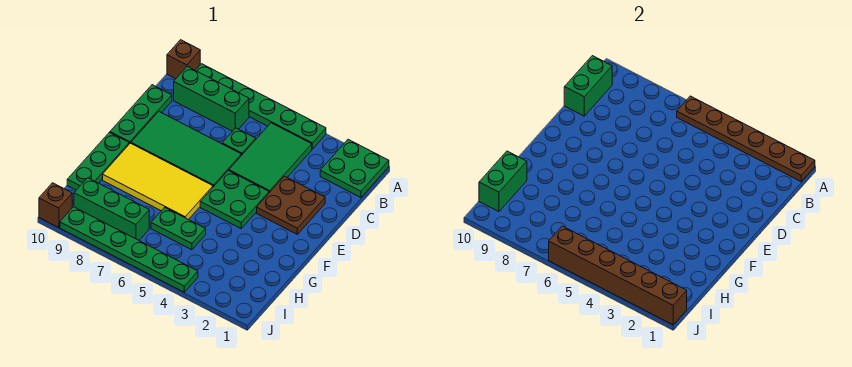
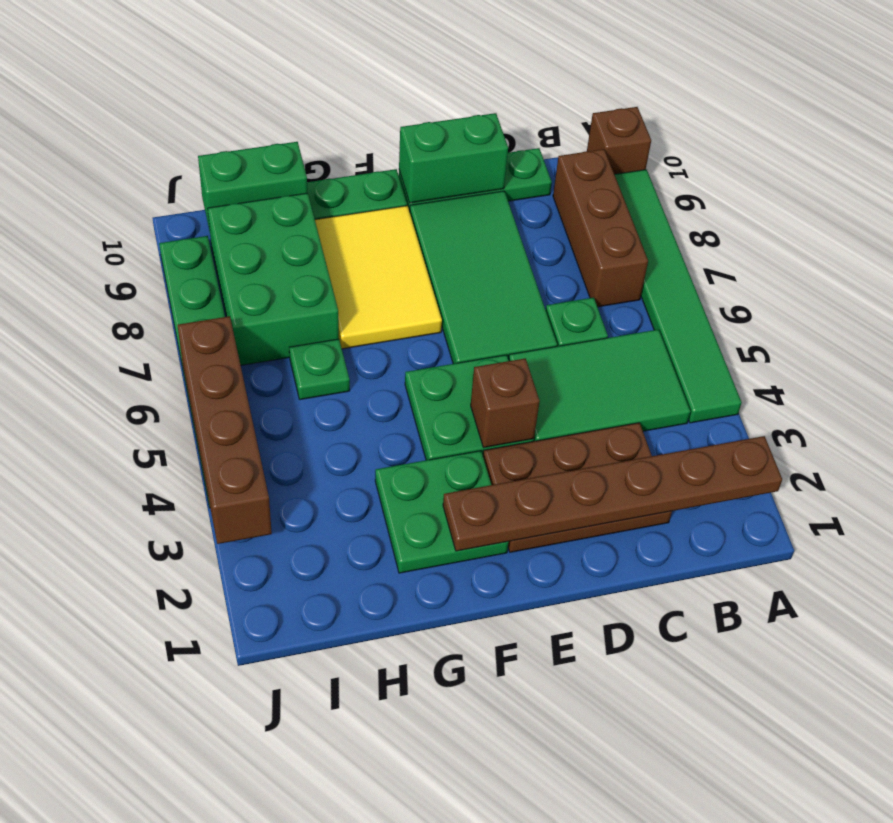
green 2x2 plate [320,139,389,197] -> green 2x2 plate moved to [375,451,509,573]
brown 1x6 plate [677,96,815,181] -> brown 1x6 plate turned to [443,436,782,551]
green 1x6 plate [196,64,326,149] -> green 1x6 tile [614,170,742,423]
green 1x3 brick [174,66,249,131] -> brown 1x3 brick [553,149,648,307]
green 1x2 brick [564,56,612,116] -> green 1x2 brick moved to [399,113,508,203]
brown 2x2 plate [257,176,325,234] -> brown 2x3 plate [483,423,672,552]
yellow 2x4 tile [103,143,213,220] -> yellow 2x3 tile [315,206,442,349]
green 1x2 plate [151,208,206,250] -> green 1x1 plate [289,339,350,400]
green 1x3 brick [74,178,149,240] -> green 2x3 brick [208,193,339,365]
brown 1x6 brick [549,226,687,325] -> brown 1x4 brick [178,316,272,544]
brown 1x1 brick [39,183,72,228] -> brown 1x1 brick moved to [471,358,540,448]

